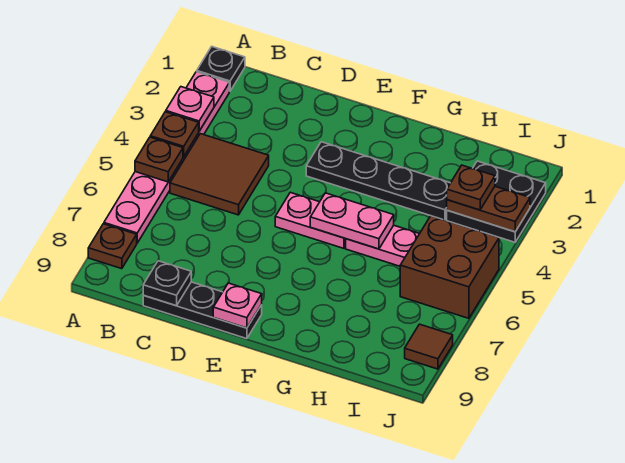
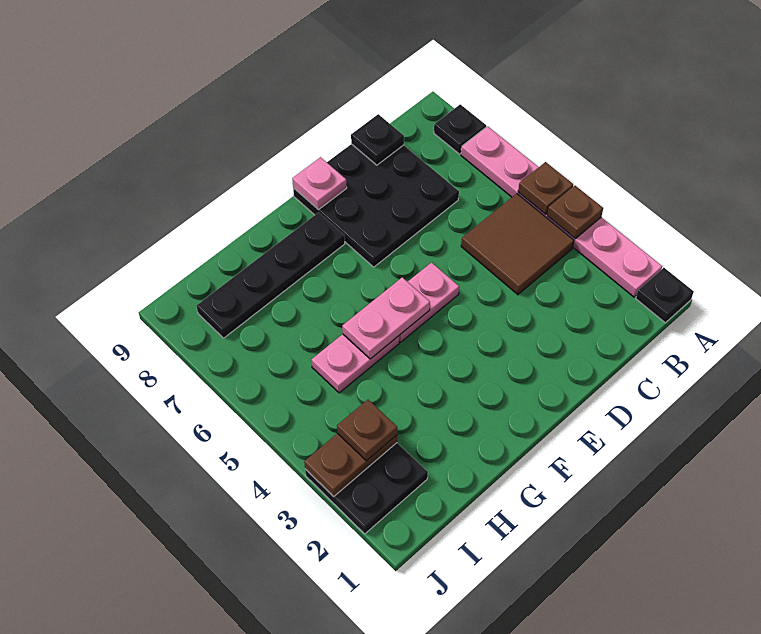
pink 1x1 plate [166,87,214,131] -> none
brown 1x1 plate [88,224,137,269] -> black 1x1 plate [434,104,486,154]
black 1x3 plate [143,282,262,339] -> black 3x3 plate [293,144,459,267]
black 1x4 plate [306,142,450,220] -> black 1x4 plate moved to [197,213,345,338]
brown 2x2 brick [400,216,499,318] -> none
brown 1x1 tile [405,324,453,369] -> none

